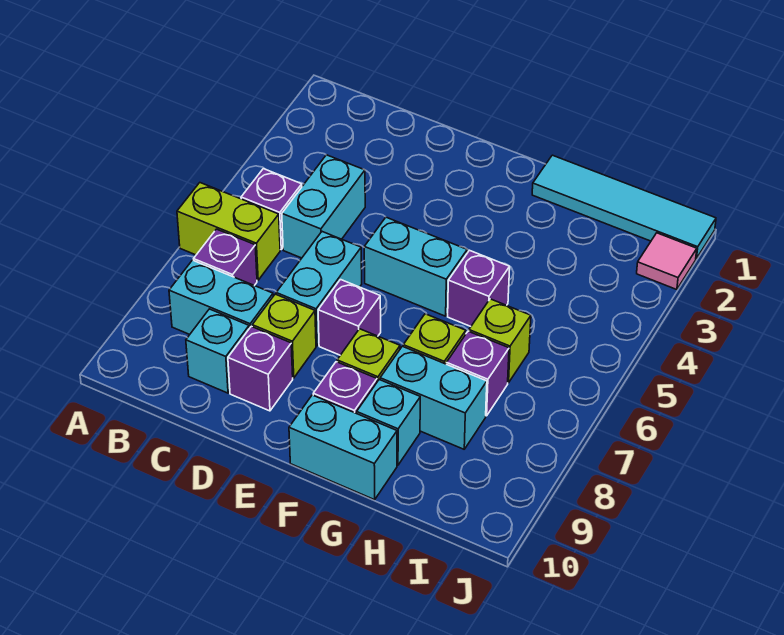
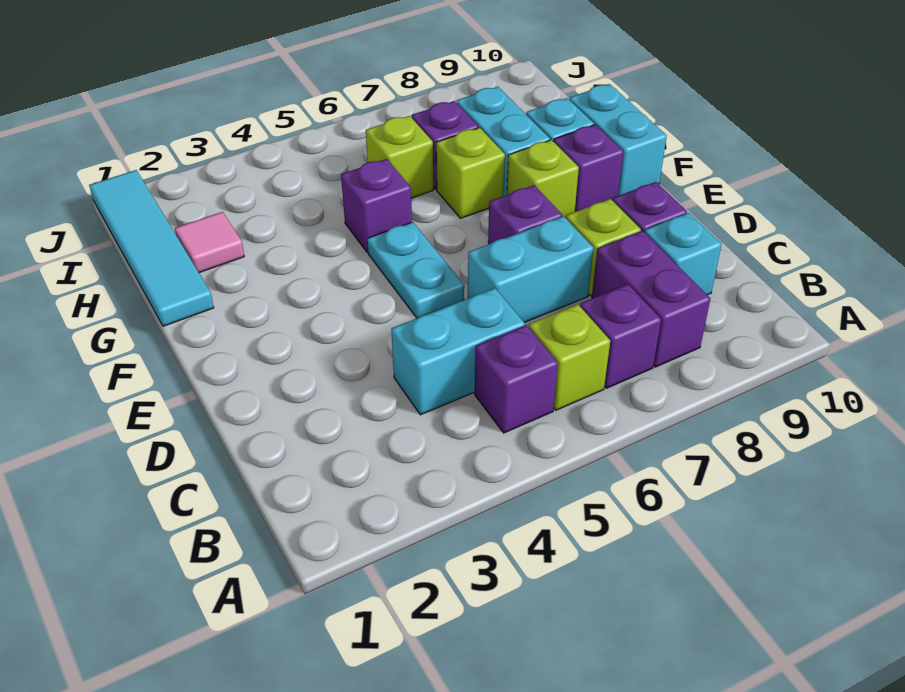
lime 1x2 brick [177,183,280,280] -> lime 1x1 brick [529,304,610,410]
cyan 1x2 brick [169,260,273,334] -> purple 1x2 brick [592,231,710,367]
cyan 1x2 brick [364,217,467,316] -> cyan 1x2 plate [367,222,464,318]
pink 1x1 tile [637,233,697,290] -> pink 1x1 tile moved to [175,212,244,273]

